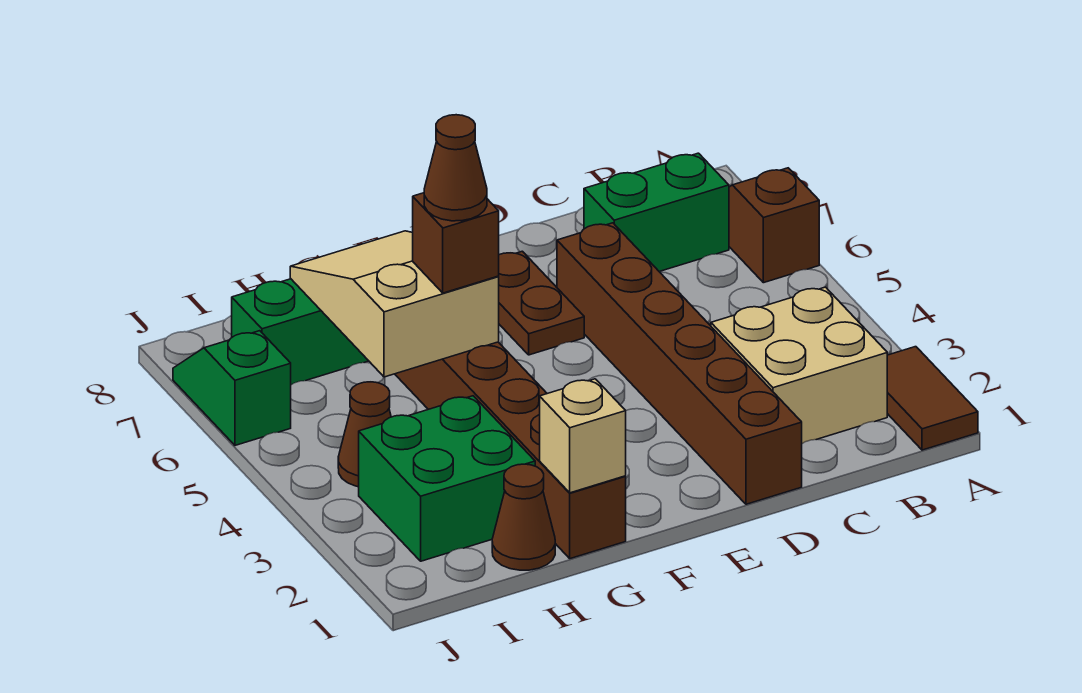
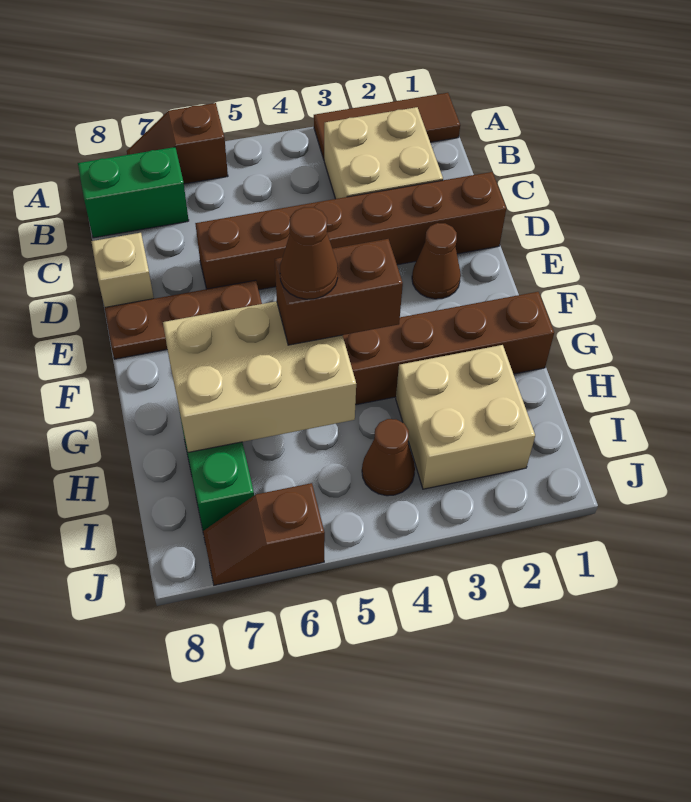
brown 1x2 tile [887,347,978,450] -> brown 1x3 tile [314,93,460,159]
green 1x2 brick [584,153,729,272] -> green 1x2 brick turned to [78,147,189,238]
brown 1x2 plate [498,251,584,355] -> brown 1x3 plate [105,280,262,359]
tan 1x1 brick [540,379,626,493] -> tan 1x1 brick moved to [91,233,154,307]
tan 2x3 slope [290,231,499,377] -> tan 2x3 brick [163,301,356,452]
brown 1x1 brick [413,193,499,293] -> brown 1x2 brick [275,239,403,345]
brown 1x1 cone [492,464,555,570] -> brown 1x1 cone moved to [412,223,461,299]
green 2x2 brick [359,396,535,561] -> tan 2x2 brick [396,345,535,489]
green 1x2 slope [173,331,291,445] -> brown 1x2 slope [203,483,325,585]

